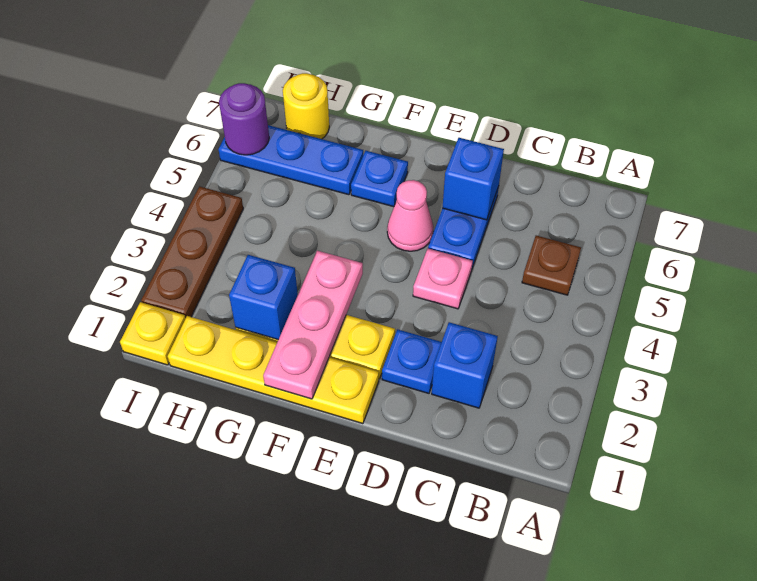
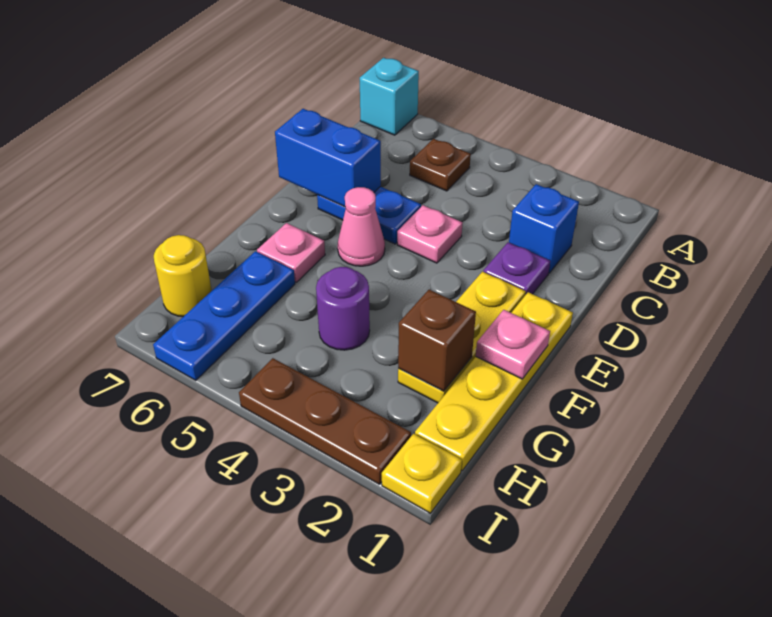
none -> cyan 1x1 brick [360,58,419,135]
blue 1x1 plate [382,329,442,393] -> purple 1x1 plate [483,242,550,295]
blue 1x1 brick [442,138,504,220] -> blue 1x2 brick [275,109,381,207]
pink 1x3 plate [263,251,363,399] -> pink 1x1 plate [476,310,550,379]
blue 1x1 plate [351,151,408,207] -> pink 1x1 plate [257,223,325,282]
blue 1x1 brick [229,255,298,340] -> brown 1x1 brick [398,290,476,391]
purple 1x1 round brick [219,83,269,155] -> purple 1x1 round brick moved to [316,267,370,350]

